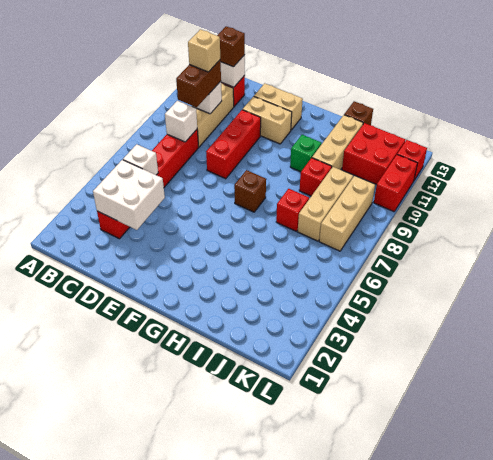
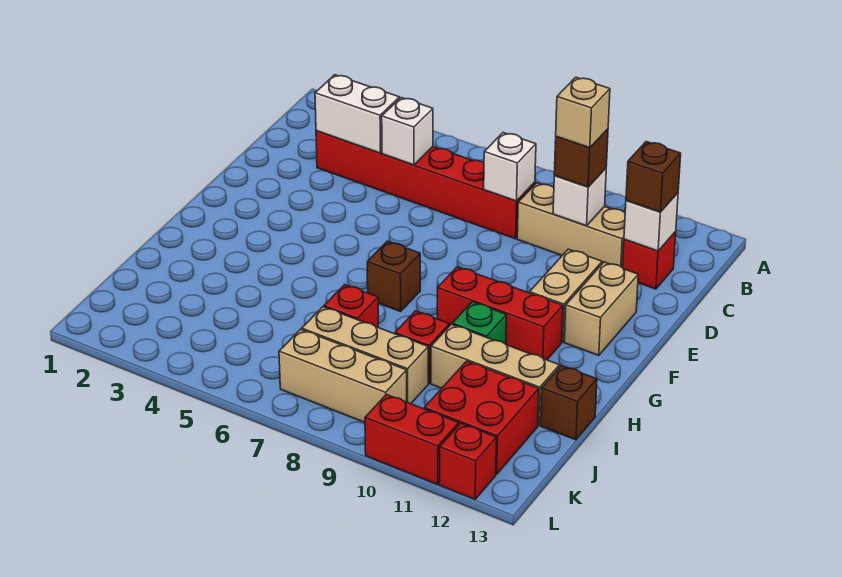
white 2x2 brick [93,160,165,230] -> white 1x2 brick [315,75,399,153]
brown 1x2 brick [176,60,221,107] -> brown 1x1 brick [554,129,608,187]
red 1x3 brick [206,110,261,179] -> red 1x3 brick moved to [437,267,563,360]

